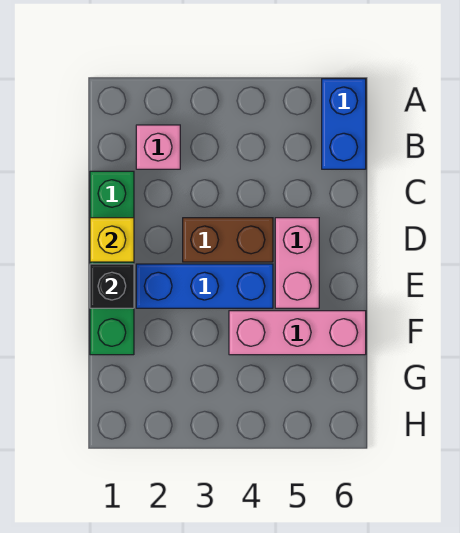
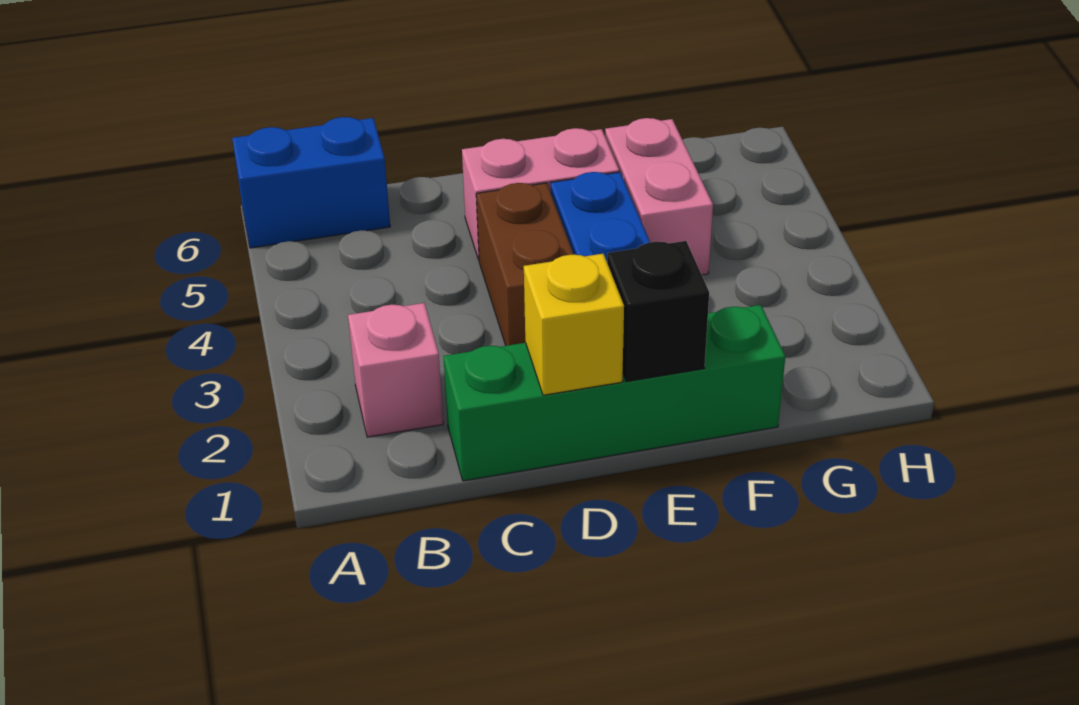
pink 1x3 brick [229,311,366,355] -> pink 1x2 brick [605,118,713,275]

